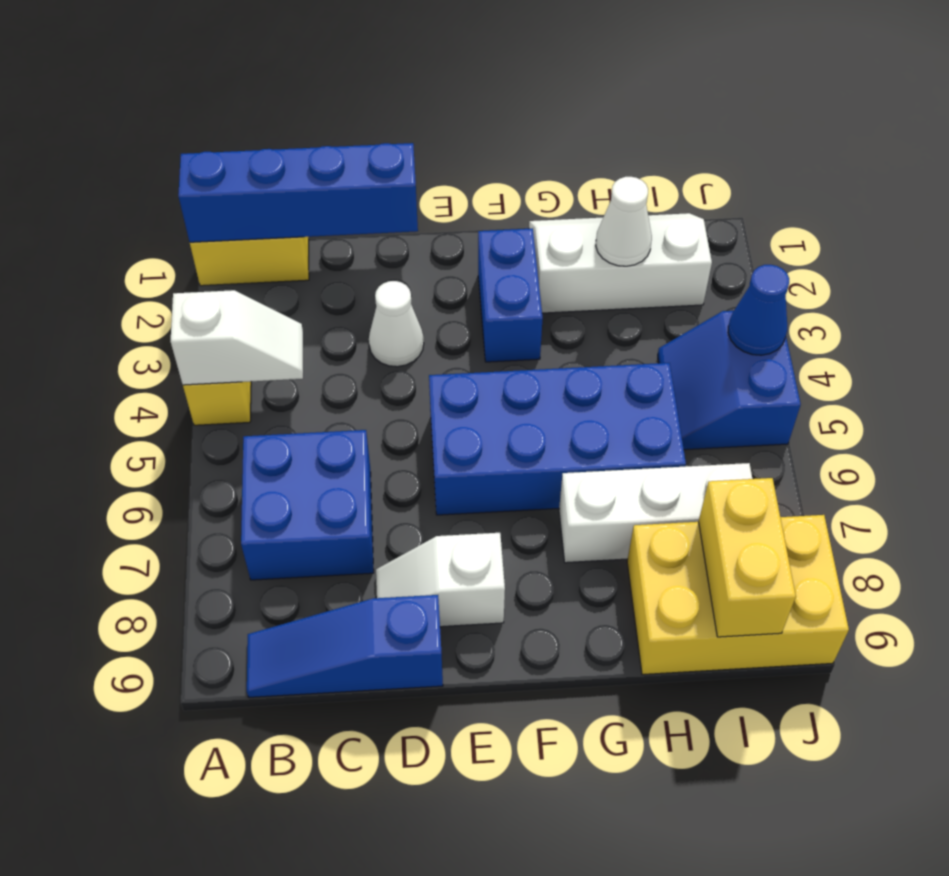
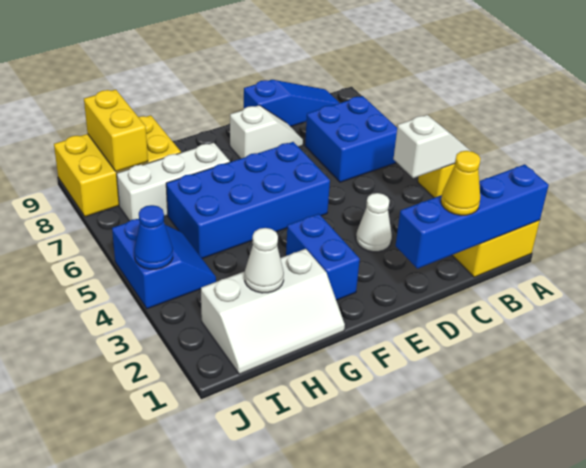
white 1x2 slope [170,290,303,385] -> white 1x2 slope turned to [394,115,470,178]
none -> yellow 1x1 cone [441,151,481,215]

